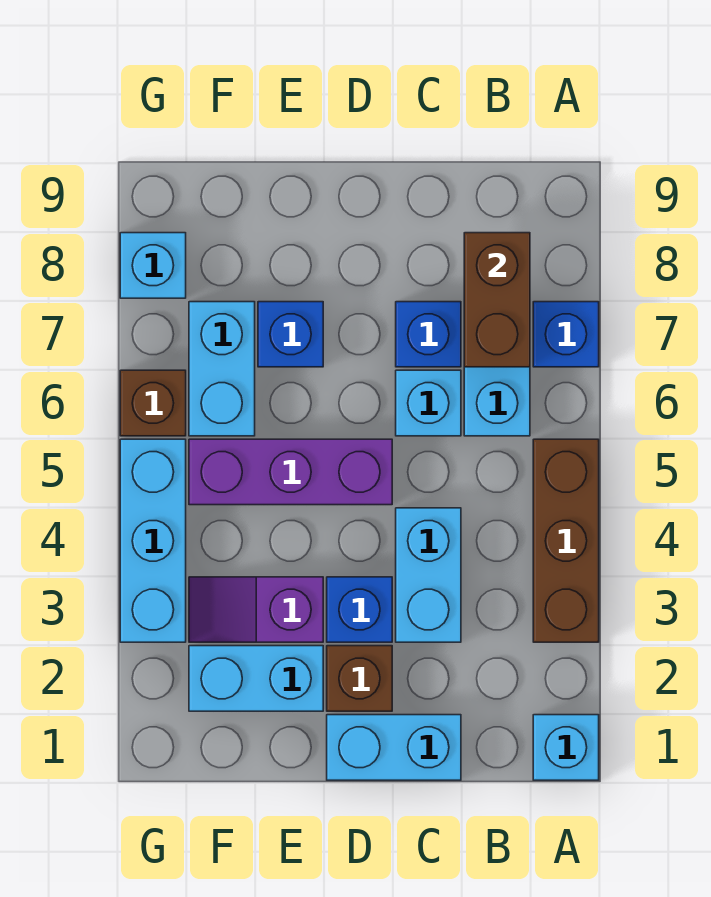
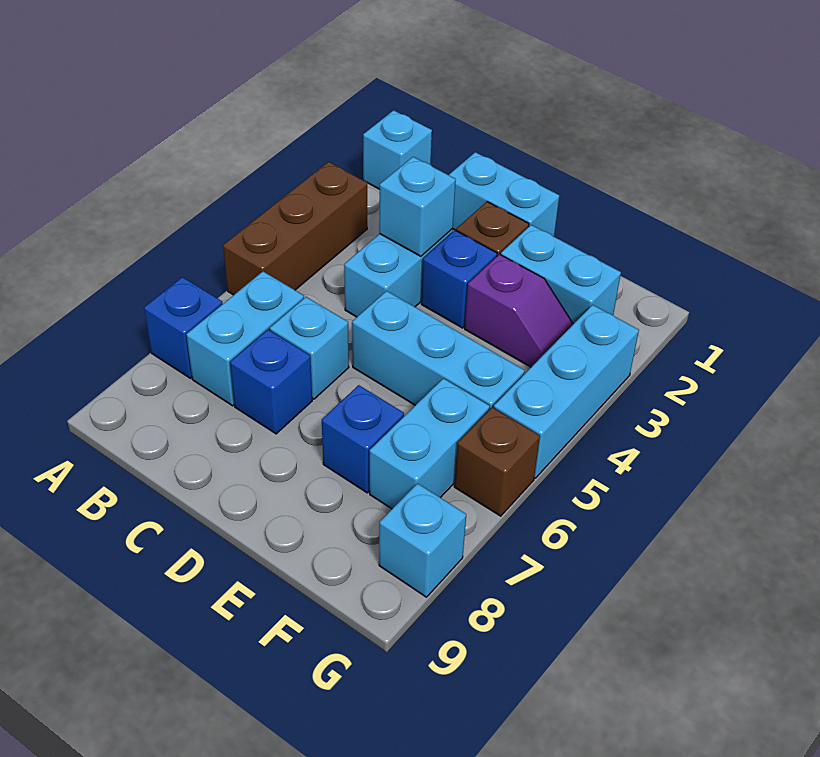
brown 1x2 brick [464,233,530,367] -> none
none -> cyan 1x1 brick [379,157,456,256]
purple 1x3 brick [189,439,392,505] -> cyan 1x3 brick [352,291,525,410]

